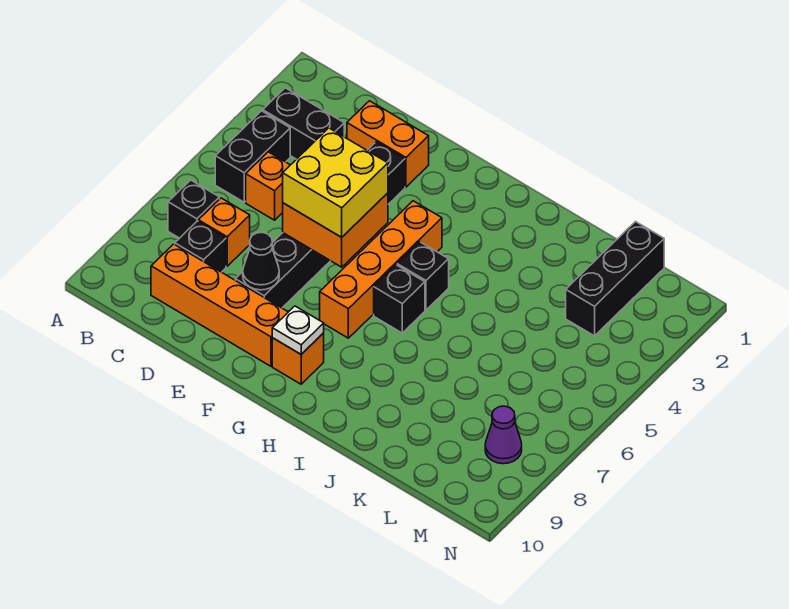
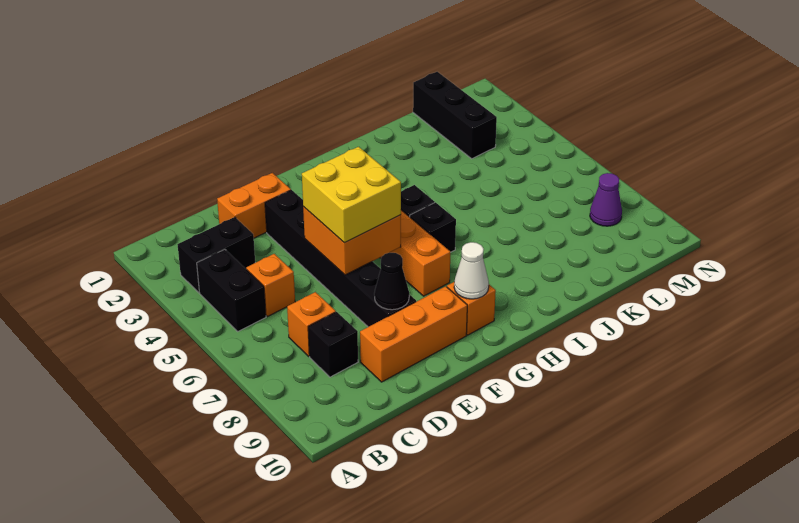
black 1x1 brick [168,180,219,238] -> none
orange 1x4 brick [151,244,288,366] -> orange 1x3 brick [360,286,467,382]
white 1x1 plate [272,306,324,354] -> white 1x1 cone [454,242,489,299]

